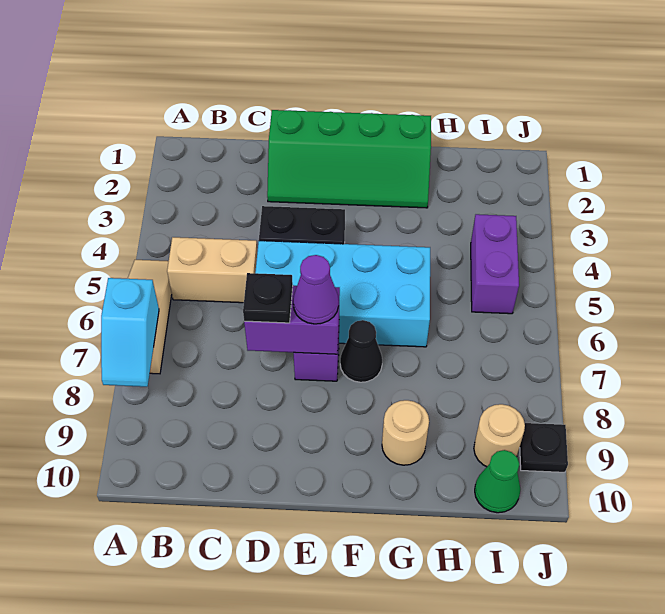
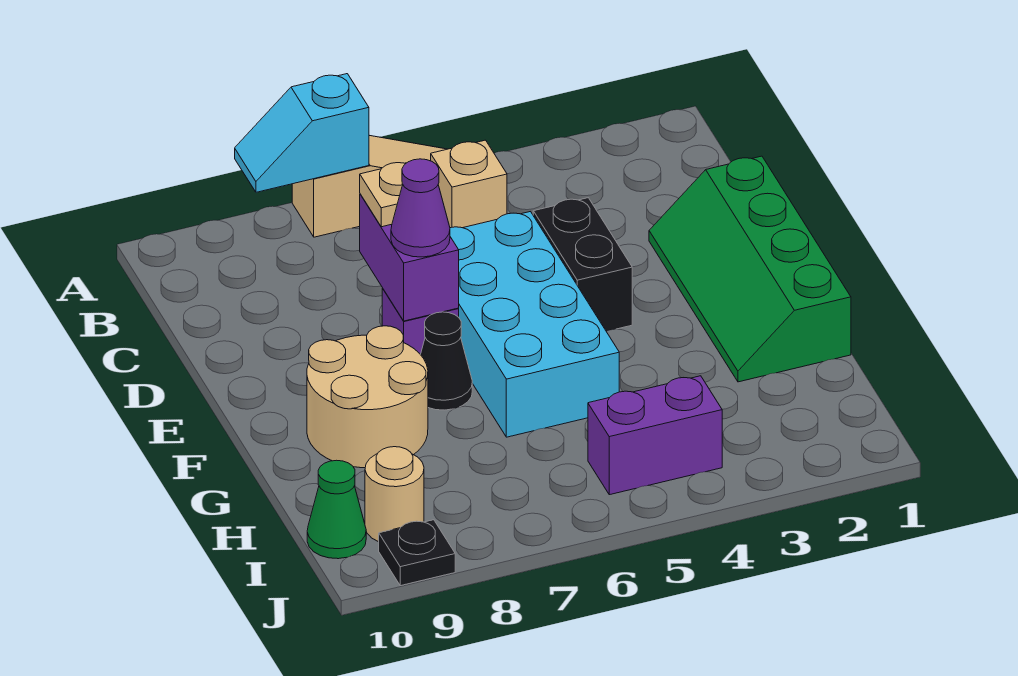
tan 1x2 brick [167,237,258,303] -> tan 1x1 brick [431,140,507,228]
black 1x1 plate [243,273,293,323] -> tan 1x1 plate [360,163,406,227]
tan 1x1 round brick [382,400,429,465] -> tan 2x2 round brick [307,326,428,468]

